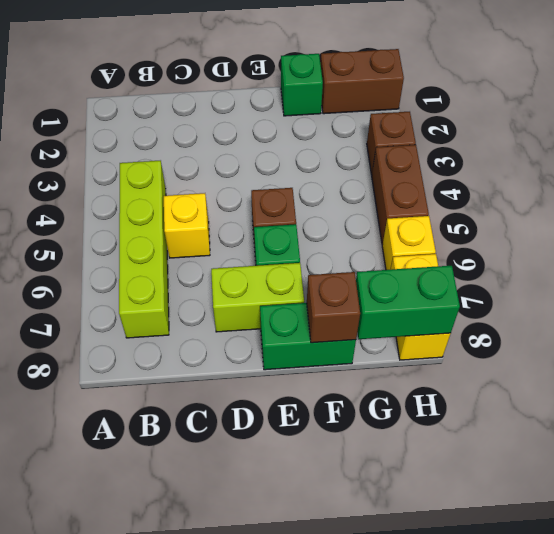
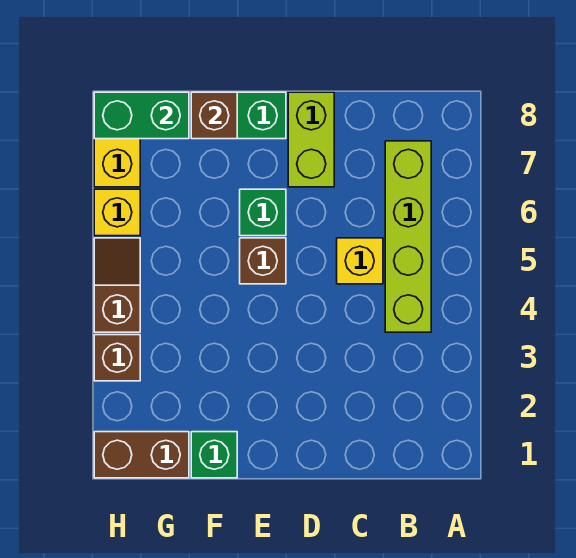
lime 1x2 brick [211,263,304,332] -> lime 1x2 brick turned to [288,92,334,187]
brown 1x2 brick [372,145,429,244] -> brown 1x2 slope [94,238,140,332]

